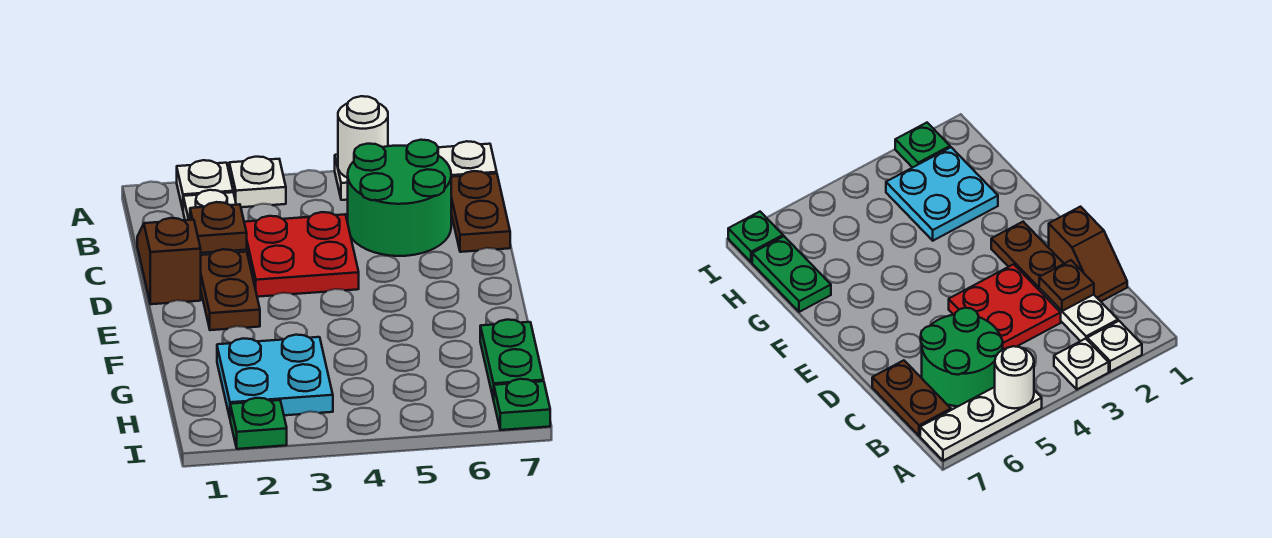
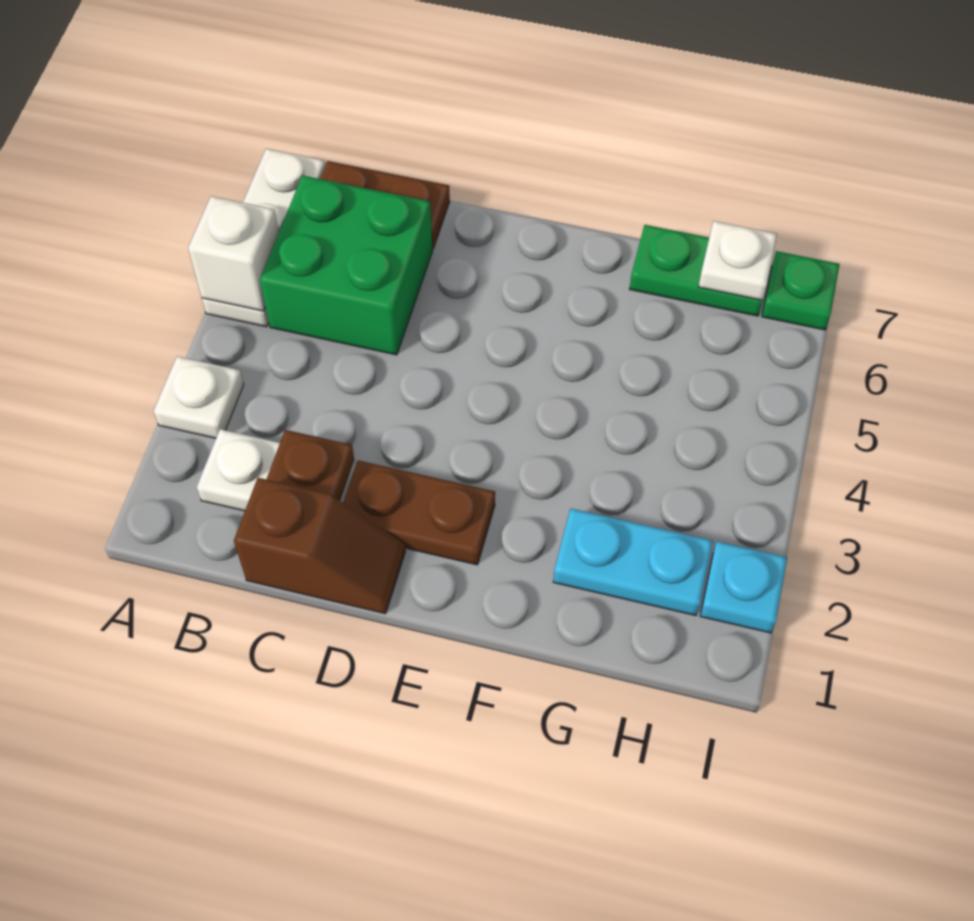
white 1x1 plate [177,160,233,209] -> white 1x1 plate moved to [698,221,777,300]
white 1x1 round brick [338,96,388,178] -> white 1x1 brick [188,196,279,311]
green 2x2 round brick [348,140,451,256] -> green 2x2 brick [260,175,433,355]
brown 1x2 slope [137,218,201,304] -> brown 1x2 slope turned to [234,478,405,614]
red 2x2 plate [244,212,359,297] -> none
cyan 2x2 plate [217,335,333,417] -> cyan 1x2 plate [553,509,713,616]
green 1x1 plate [230,398,287,449] -> cyan 1x1 plate [700,541,787,633]

